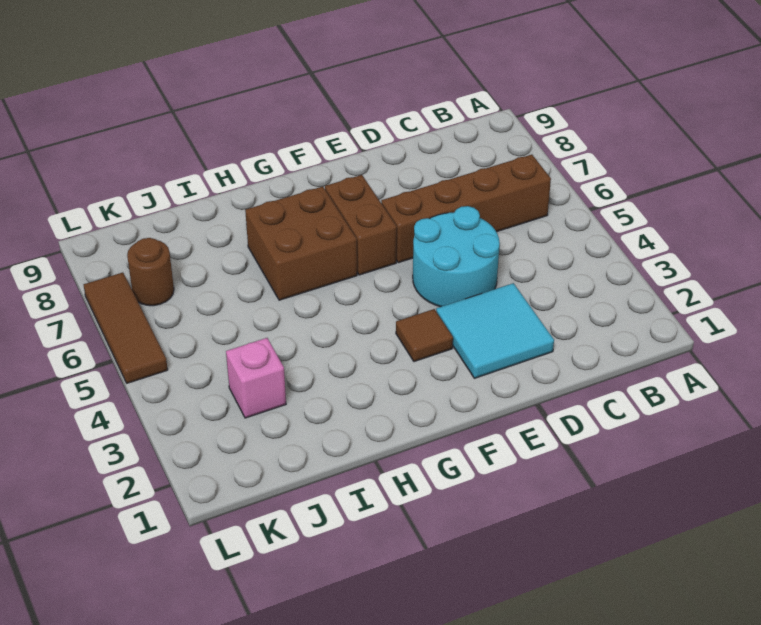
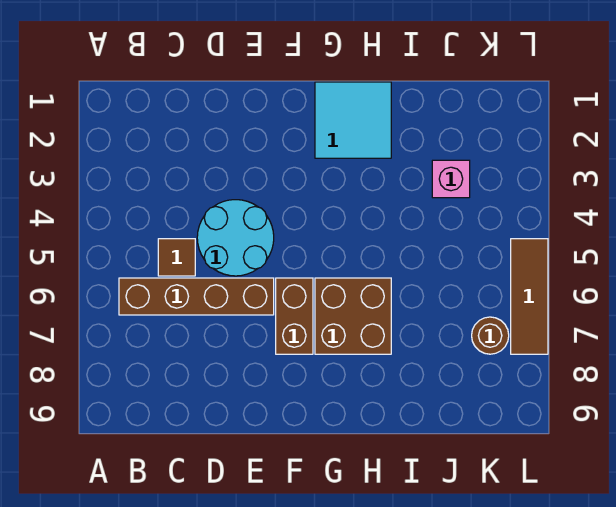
cyan 2x2 tile [436,283,554,378] -> cyan 2x2 tile moved to [315,82,391,158]
brown 1x1 tile [396,309,453,362] -> brown 1x1 tile moved to [158,239,195,276]

